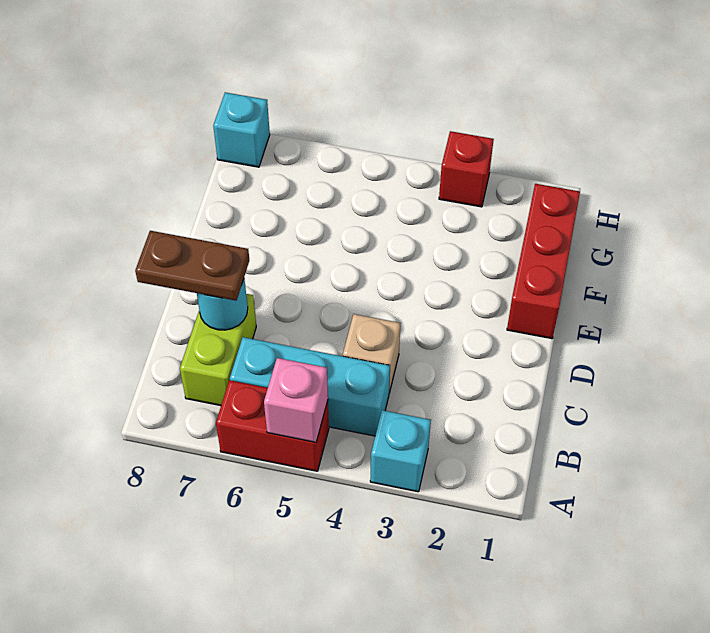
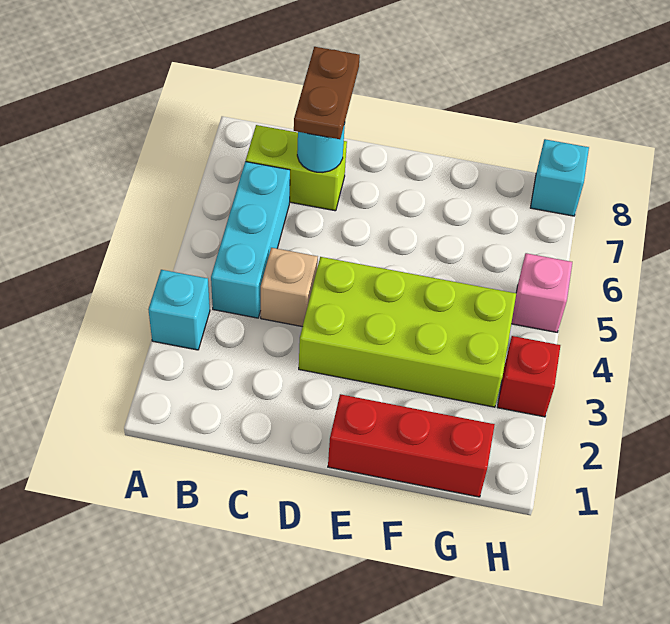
red 1x2 brick [216,380,329,471] -> none
pink 1x1 brick [264,358,328,442] -> pink 1x1 brick moved to [511,253,572,332]
none -> lime 2x4 brick [299,257,516,407]

